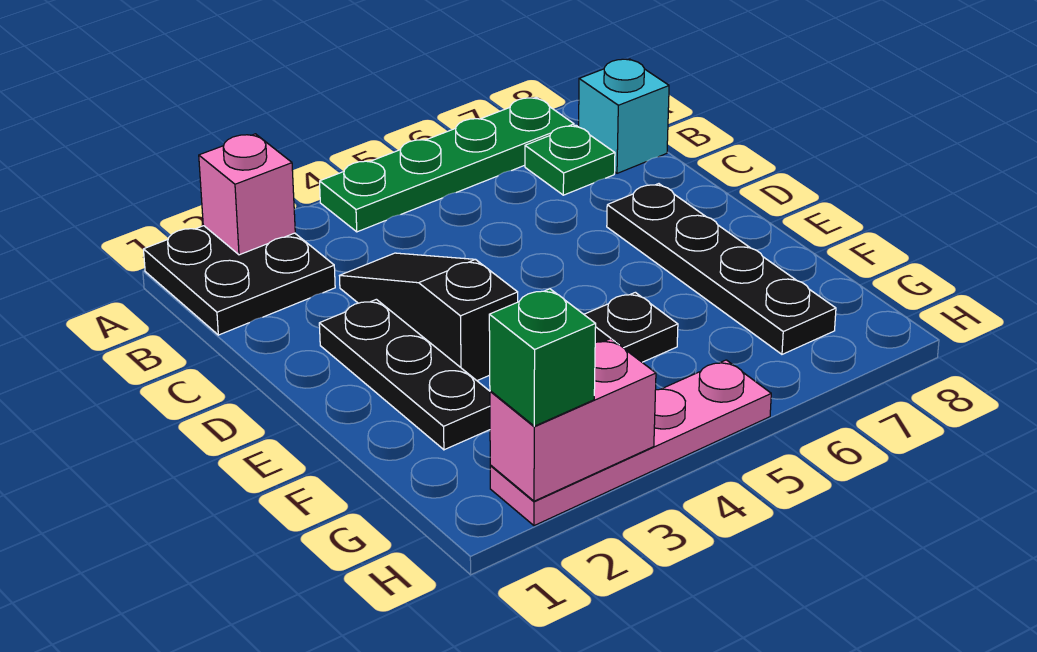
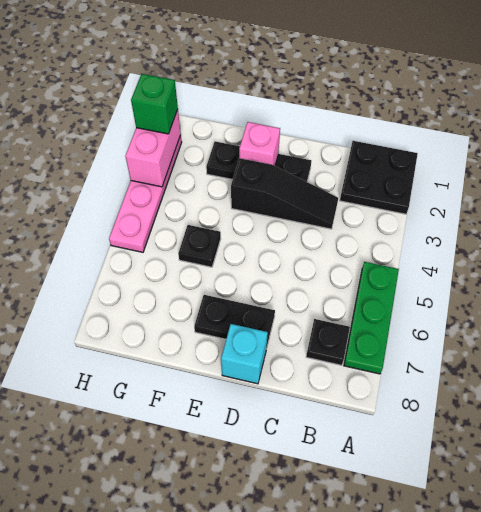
pink 1x1 brick [199,134,295,255] -> pink 1x1 brick moved to [239,122,280,166]
green 1x4 plate [320,97,574,232] -> green 1x3 plate [344,262,399,374]
green 1x1 plate [525,125,615,195] -> black 1x1 plate [306,319,350,365]
cyan 1x1 brick [579,59,669,173] -> cyan 1x1 brick moved to [221,324,268,384]
black 1x4 plate [607,184,836,354] -> black 1x2 plate [194,295,275,345]

